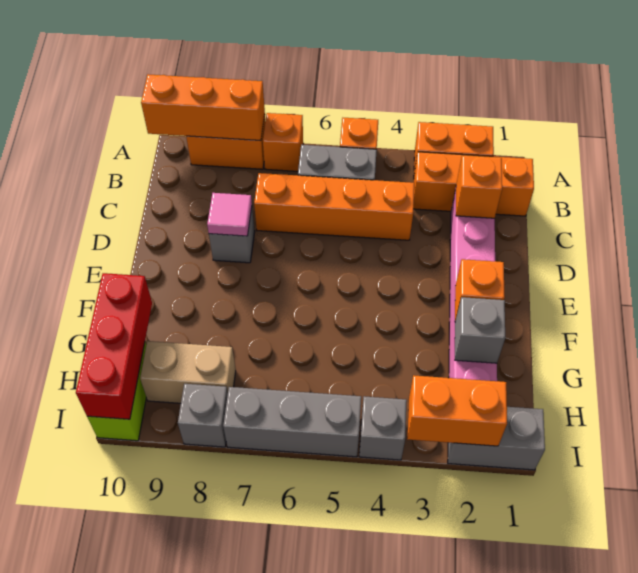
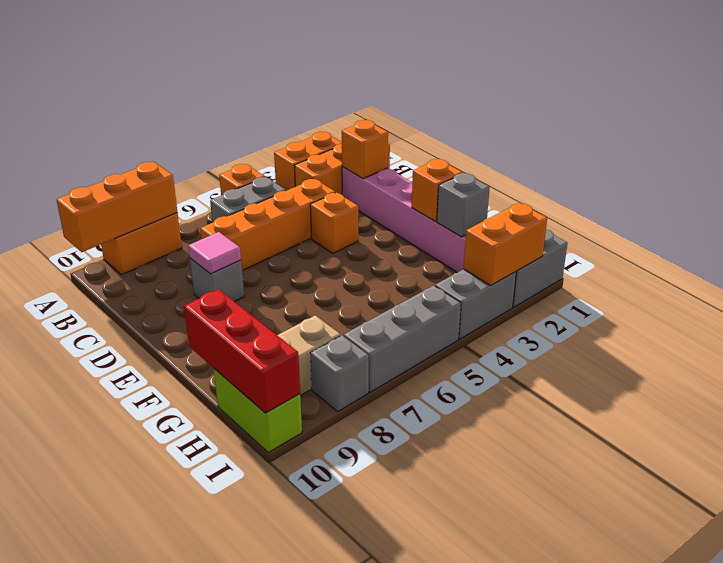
orange 1x1 brick [263,113,303,171] -> orange 1x1 brick moved to [310,192,358,253]
grey 1x1 brick [359,396,407,460] -> grey 1x2 brick [435,269,516,339]

